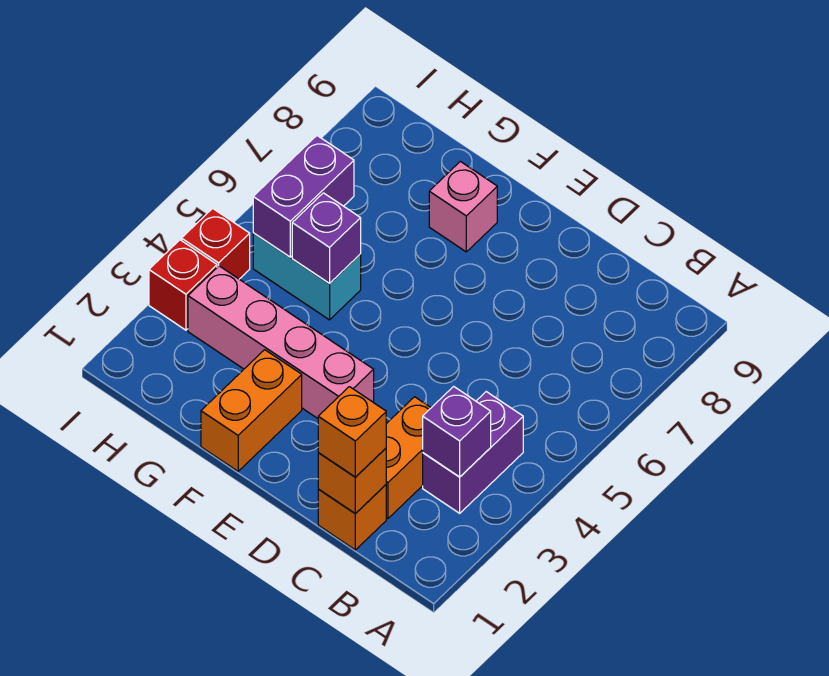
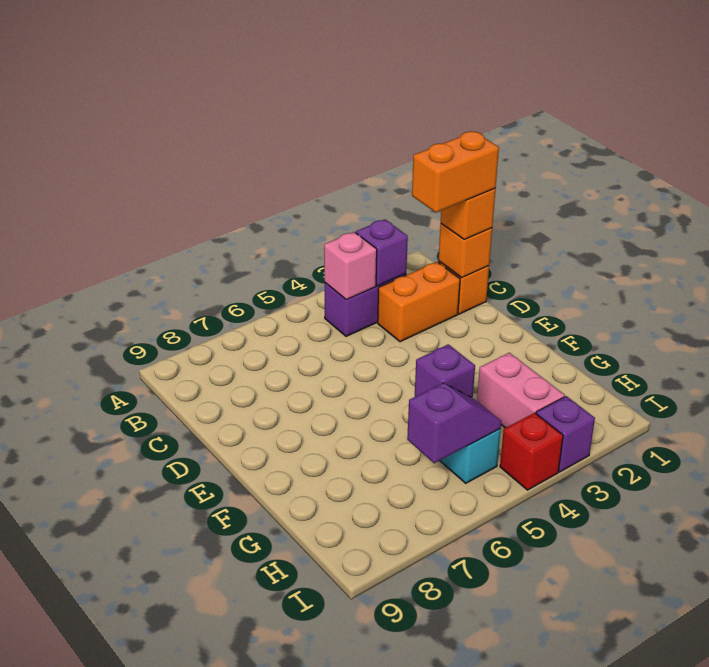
pink 1x4 brick [188,266,374,418] -> pink 1x2 brick [477,353,565,428]
orange 1x2 brick [201,350,302,471] -> orange 1x2 brick moved to [412,131,499,213]
pink 1x1 brick [429,161,497,252] -> pink 1x1 brick moved to [324,232,377,299]
purple 1x2 brick [253,136,354,257] -> purple 1x2 slope [407,383,501,463]
red 1x1 brick [149,240,217,330] -> purple 1x1 brick [536,396,595,472]

